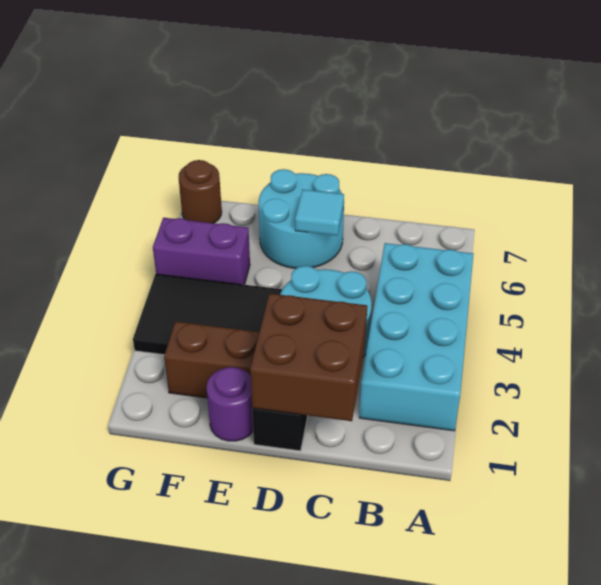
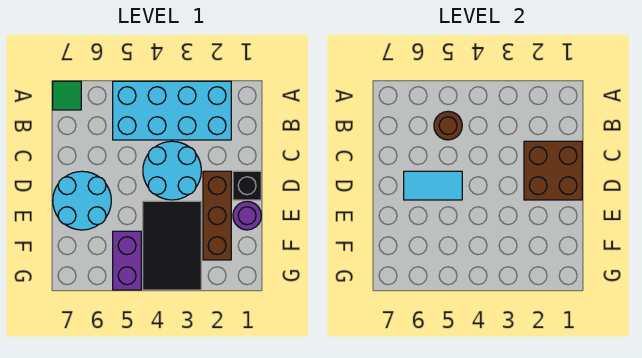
none -> green 1x1 tile [53,81,81,110]
cyan 1x1 tile [295,189,344,236] -> cyan 1x2 tile [404,171,462,200]
brown 1x1 round brick [179,160,222,223] -> brown 1x1 round brick moved to [434,111,462,140]

